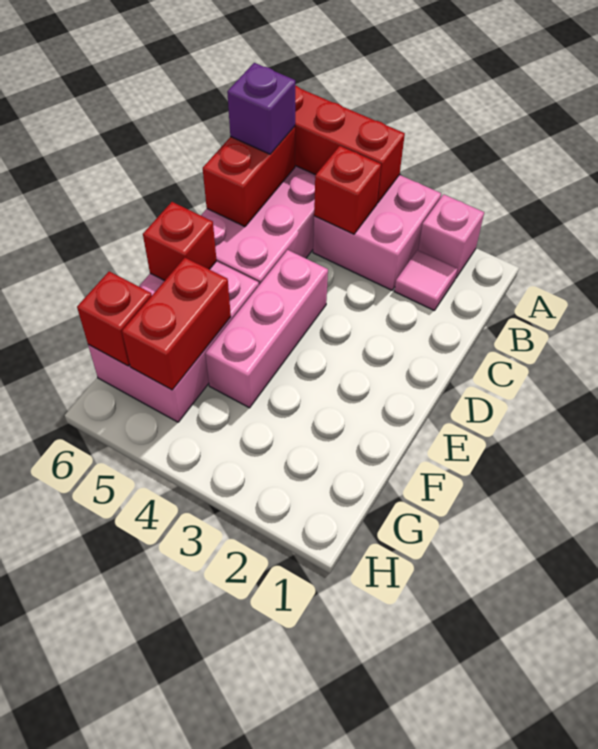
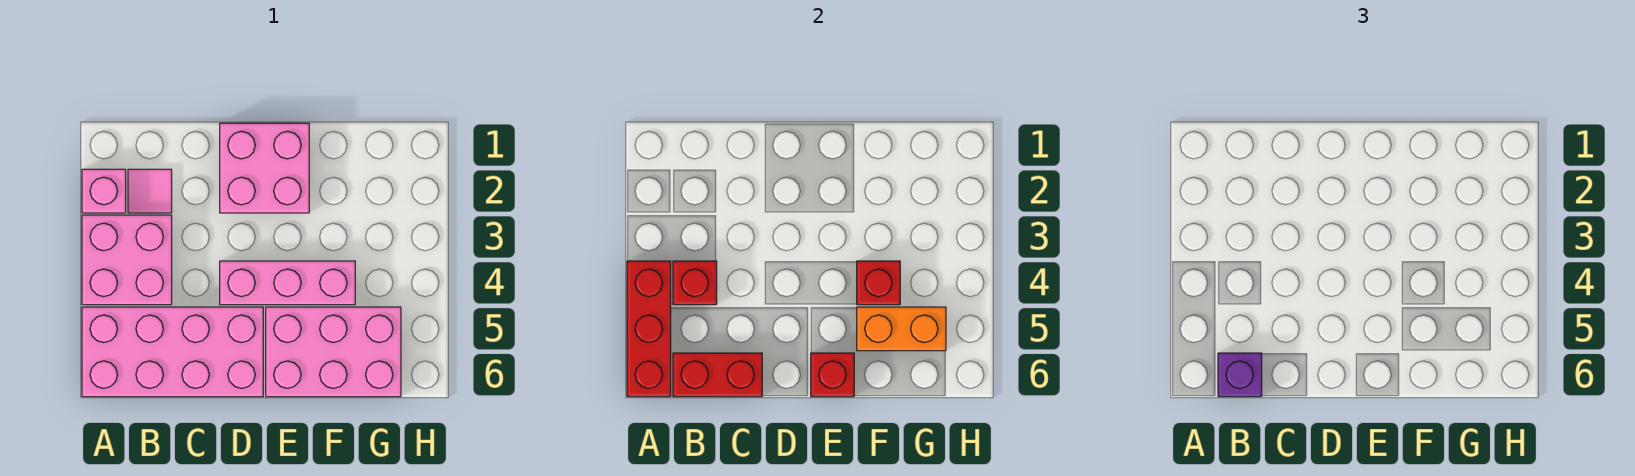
none -> pink 2x2 brick [220,123,309,213]
red 1x2 brick [122,258,231,390] -> orange 1x2 brick [857,307,946,351]
red 1x1 brick [77,271,152,366] -> red 1x1 brick moved to [857,261,900,305]

